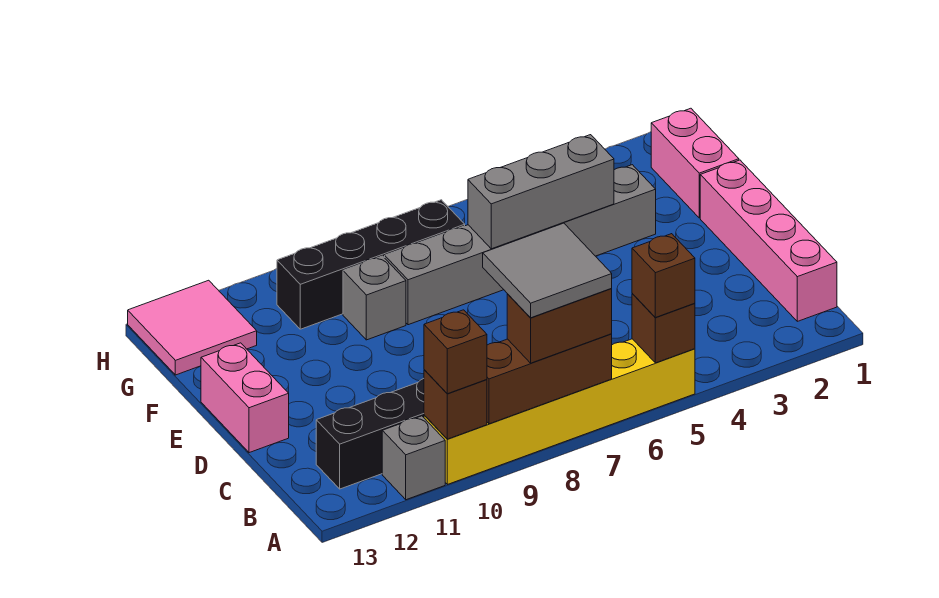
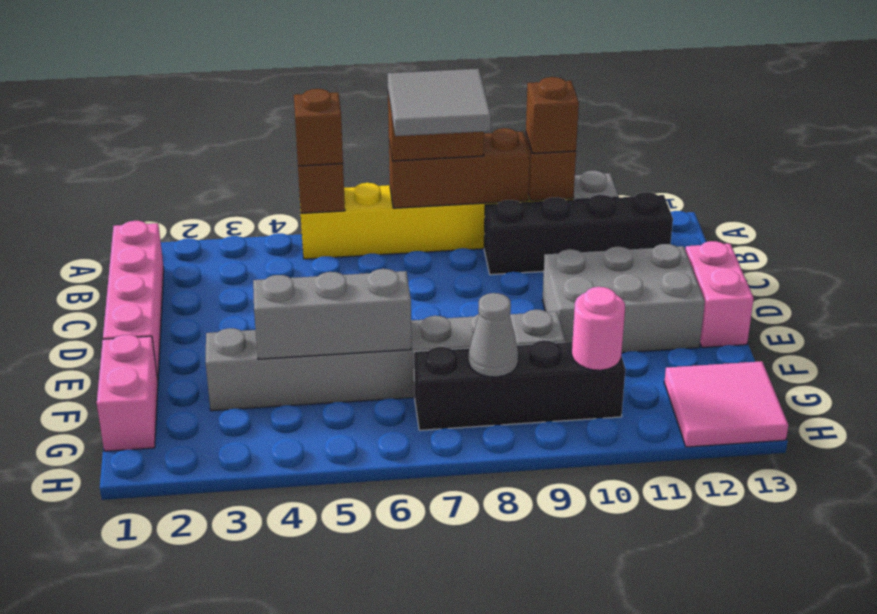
none -> grey 2x3 brick [542,244,705,353]
none -> grey 1x1 cone [469,293,518,377]
none -> pink 1x1 round brick [572,287,625,370]

